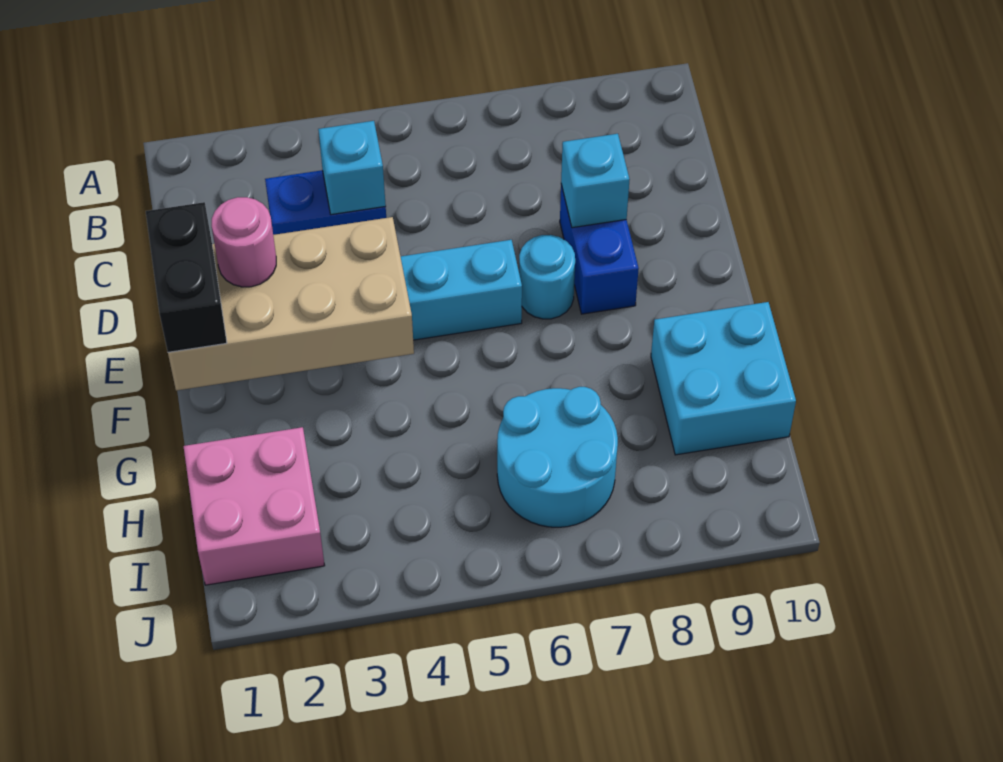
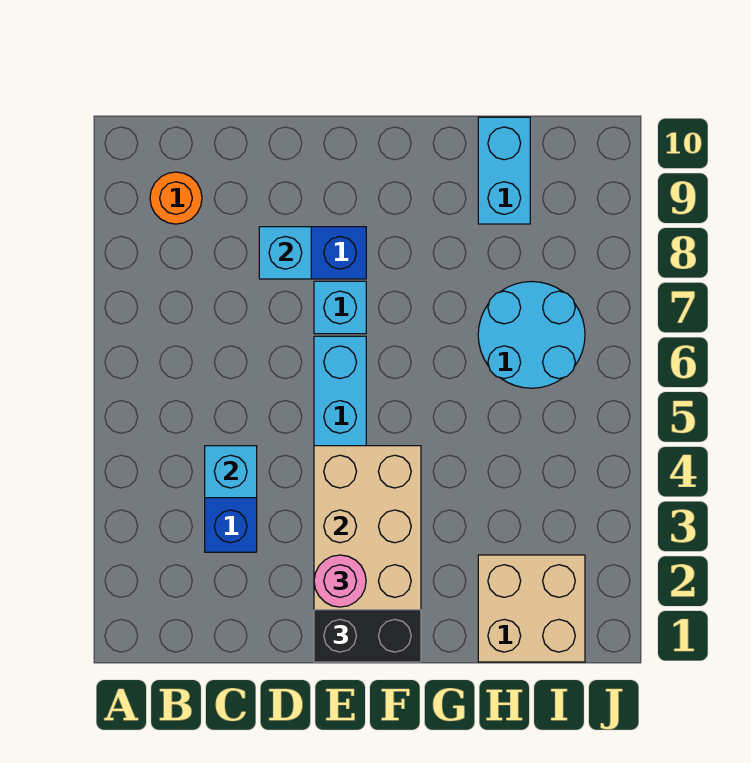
none -> orange 1x1 round brick [150,172,202,224]
cyan 1x1 round brick [519,235,575,319] -> cyan 1x1 brick [314,281,366,334]
cyan 2x2 brick [651,302,796,455] -> cyan 1x2 brick [478,117,530,224]
pink 2x2 brick [184,427,325,585] -> tan 2x2 brick [478,555,585,662]

